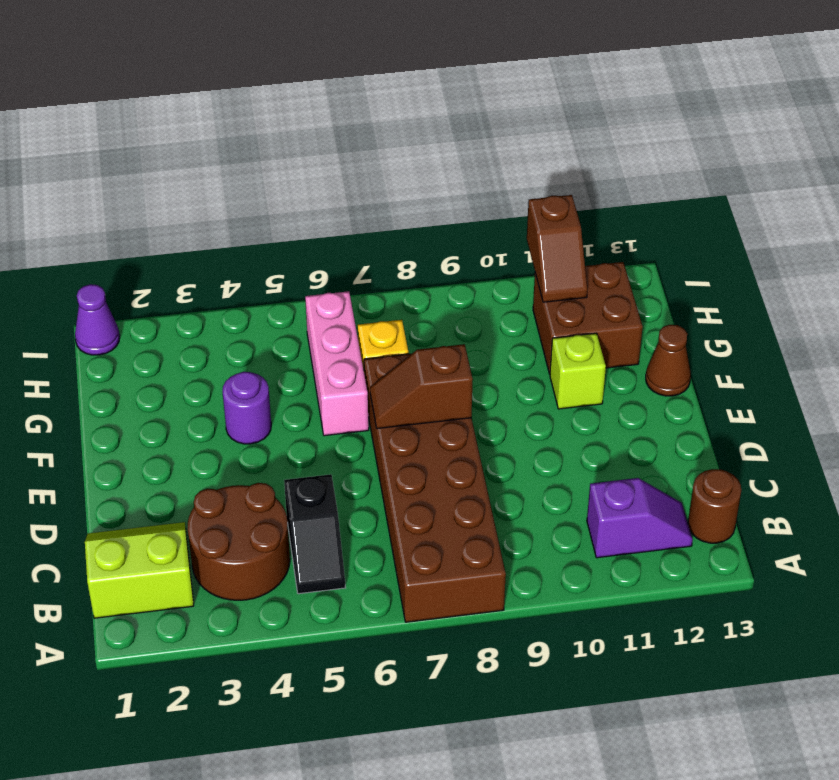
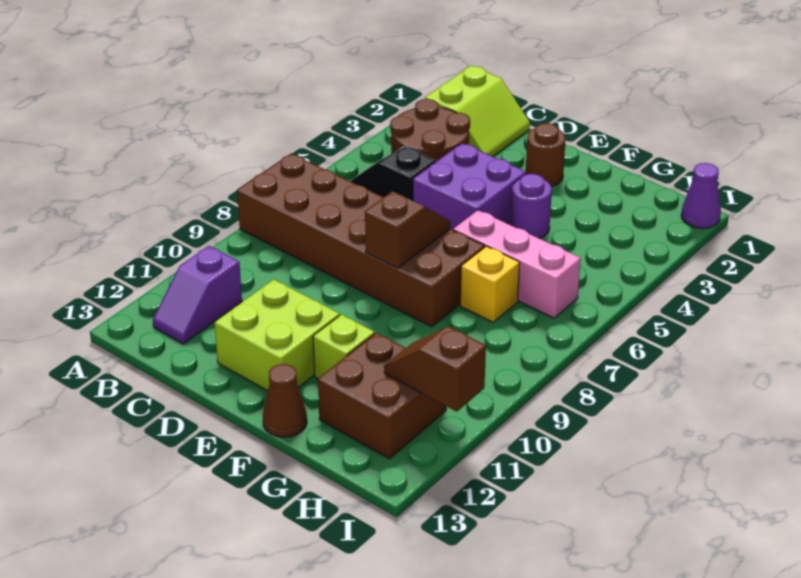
brown 1x1 round brick [688,469,741,543] -> brown 1x1 round brick moved to [526,123,566,186]
none -> purple 2x2 brick [413,143,526,230]
none -> lime 2x2 brick [215,279,340,391]

